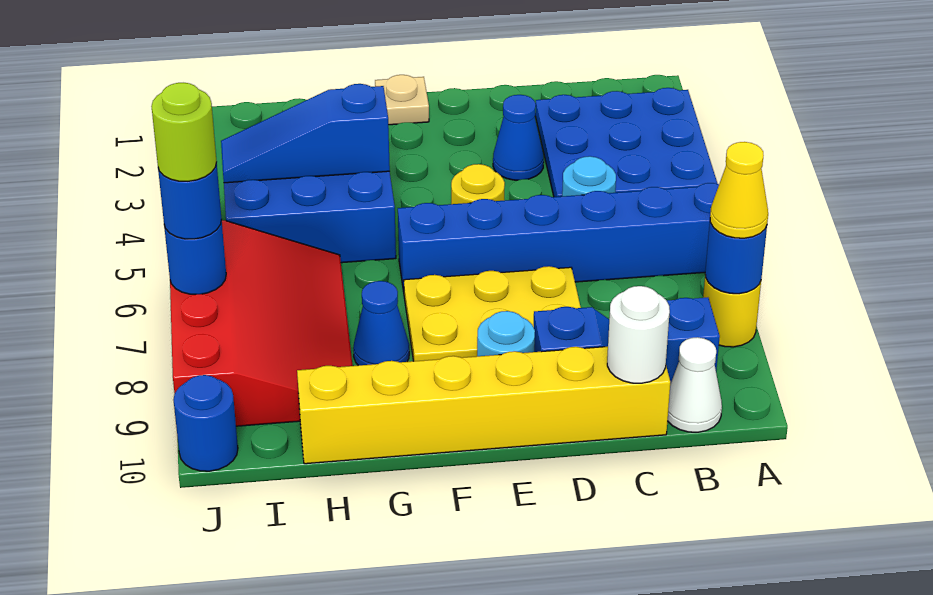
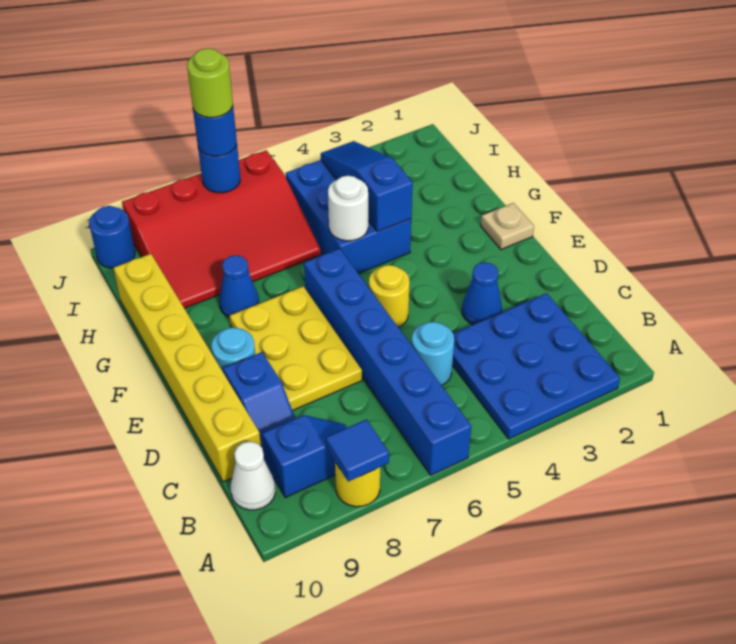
blue 1x1 round brick [705,223,767,294] -> blue 1x1 tile [326,419,389,481]
yellow 1x1 cone [710,142,768,238] -> none
white 1x1 round brick [607,286,670,383] -> white 1x1 round brick moved to [328,176,368,241]

